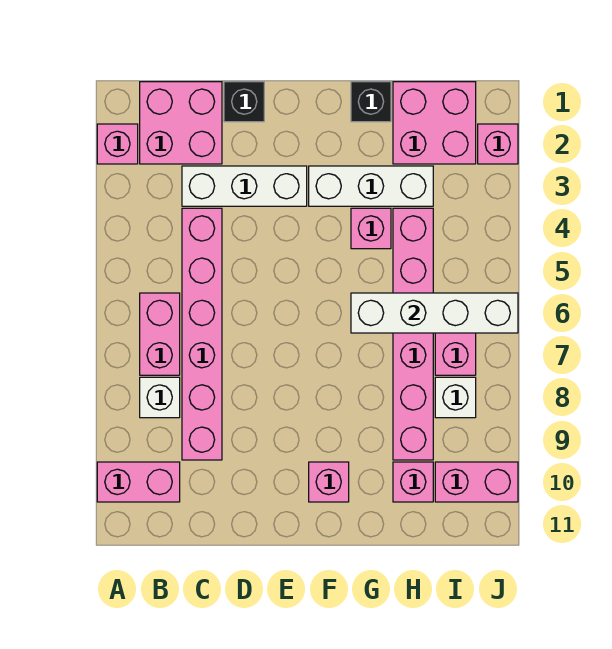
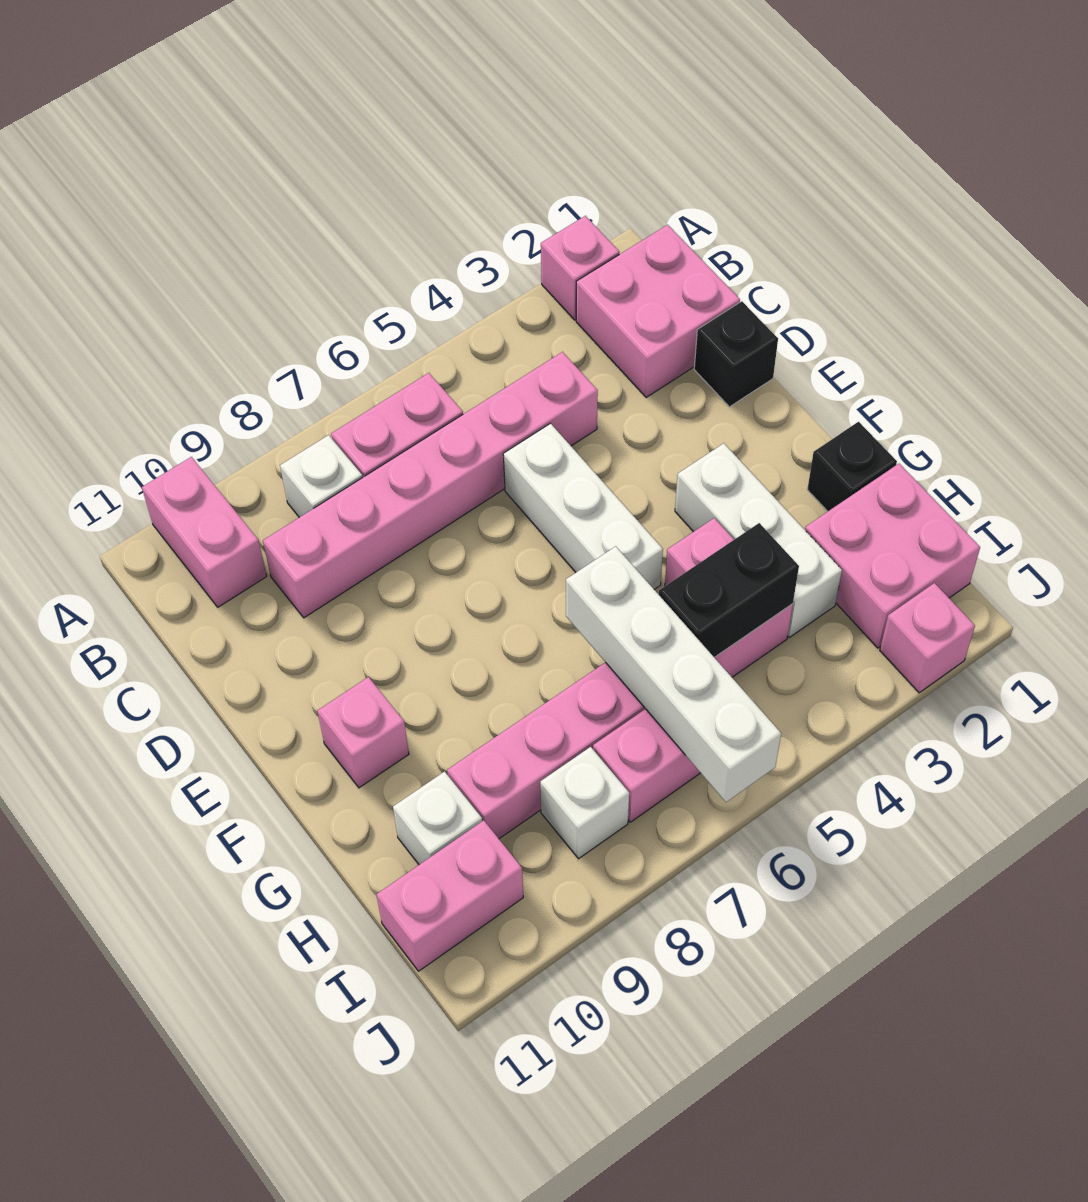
white 1x3 brick [182,166,307,206] -> white 1x3 brick moved to [503,423,663,589]
none -> black 1x2 brick [659,523,799,657]
pink 1x1 brick [393,462,433,502] -> white 1x1 brick [393,772,482,865]
pink 1x2 brick [435,462,518,502] -> pink 1x2 brick turned to [376,820,523,971]

